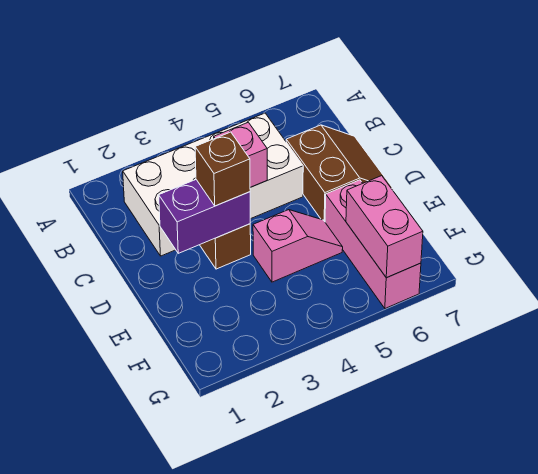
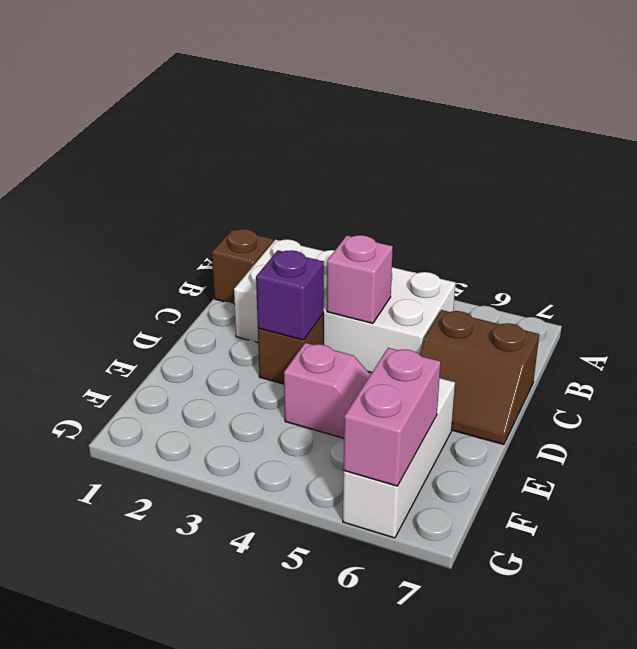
brown 2x2 slope [286,125,393,221] -> brown 2x2 slope turned to [420,310,539,445]
purple 1x2 brick [159,180,250,253] -> purple 1x1 brick [256,250,324,340]
brown 1x1 brick [195,132,250,206] -> brown 1x1 brick moved to [212,229,273,304]
pink 1x3 brick [325,180,421,309] -> white 1x3 brick [343,378,455,538]

